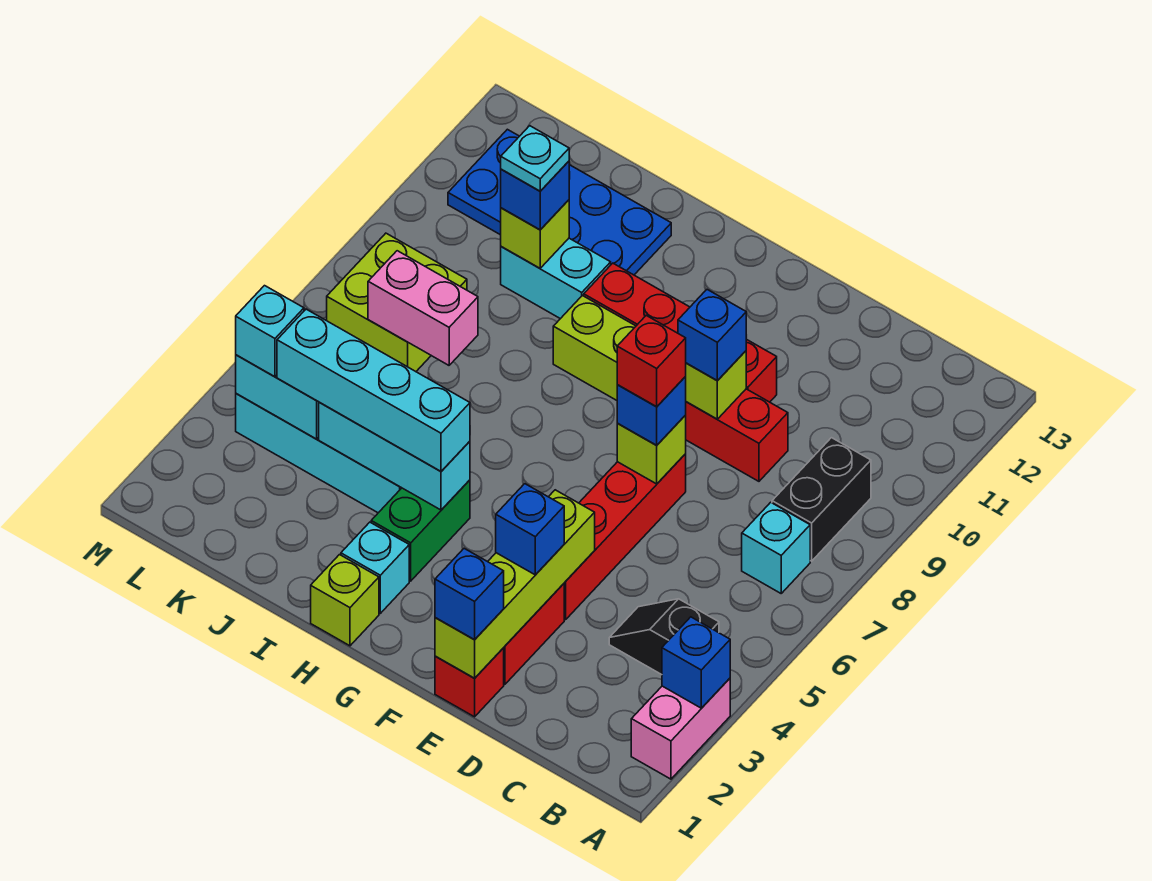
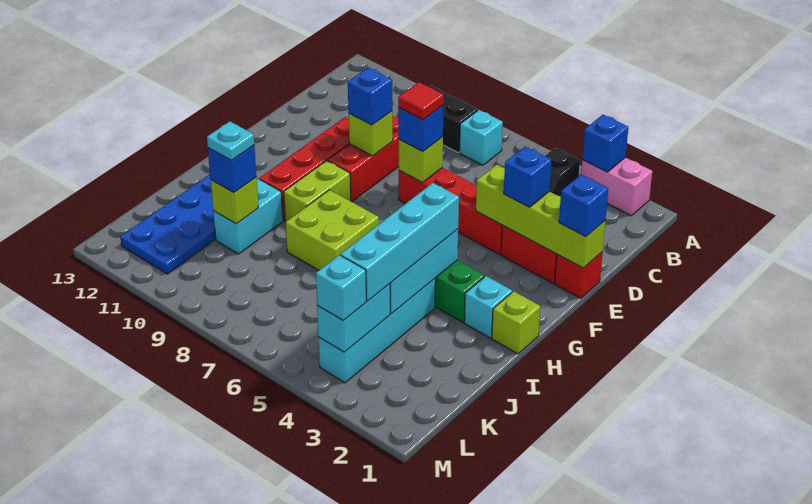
red 1x1 brick [617,316,686,407] -> red 1x1 tile [398,82,444,120]
pink 1x2 brick [368,251,478,365] -> none
lime 2x2 brick [327,233,467,371] -> lime 2x2 brick moved to [286,190,379,270]

